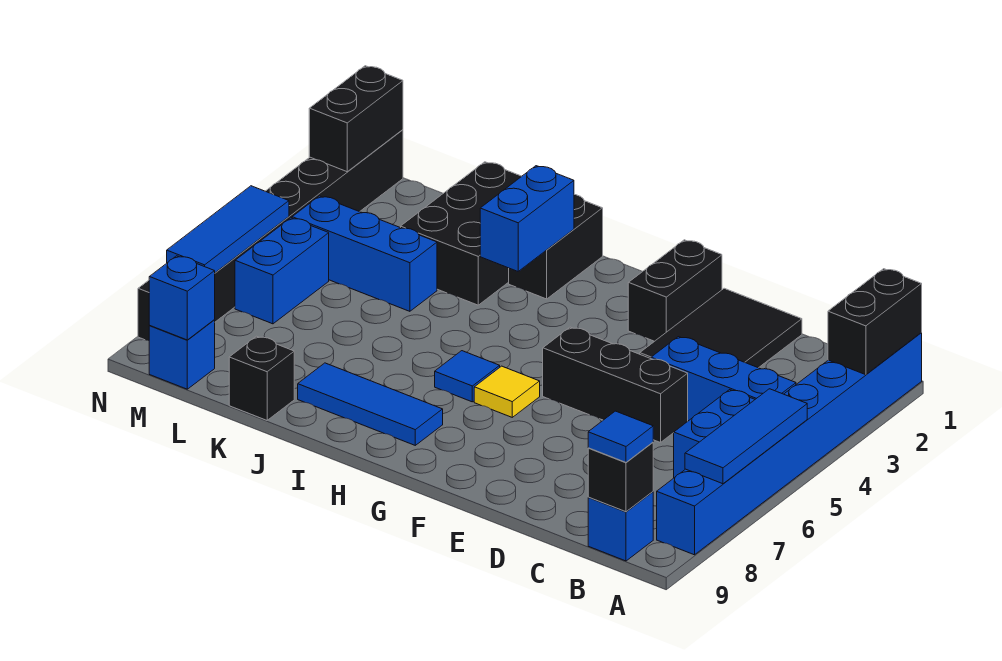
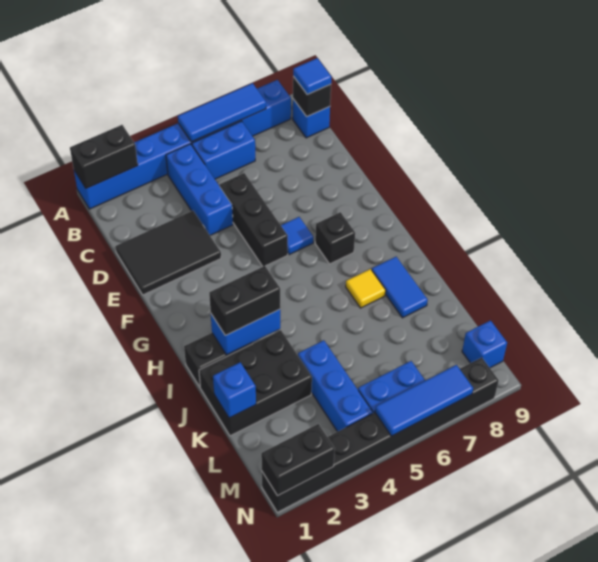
black 1x2 brick [628,240,722,341] -> black 1x2 brick moved to [209,266,280,335]
yellow 1x1 tile [474,366,540,417] -> yellow 1x1 tile moved to [346,269,386,308]
blue 1x1 tile [435,351,500,402] -> blue 1x1 tile moved to [281,217,313,255]
blue 1x3 tile [298,363,443,445] -> blue 1x2 tile [372,257,428,318]
black 1x1 brick [229,336,294,420] -> black 1x1 brick moved to [315,212,355,264]
blue 1x1 brick [149,256,215,340] -> blue 1x1 brick moved to [213,362,256,418]

